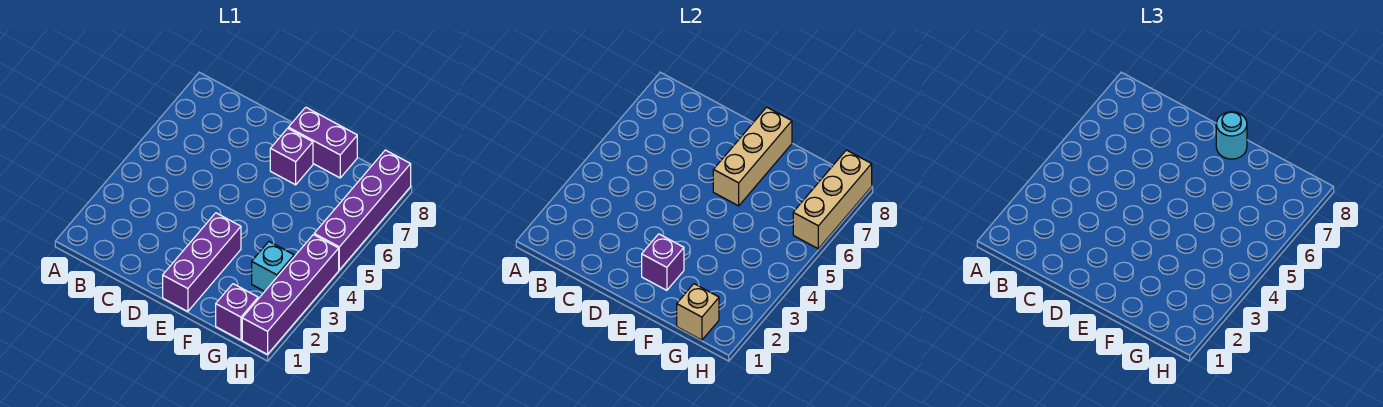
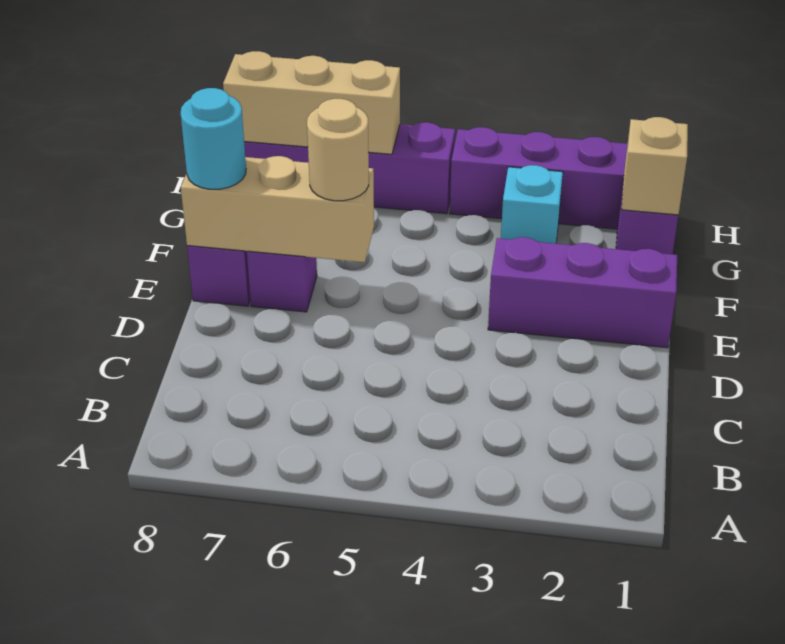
purple 1x1 brick [642,234,684,290] -> none
none -> tan 1x1 round brick [307,99,369,201]

